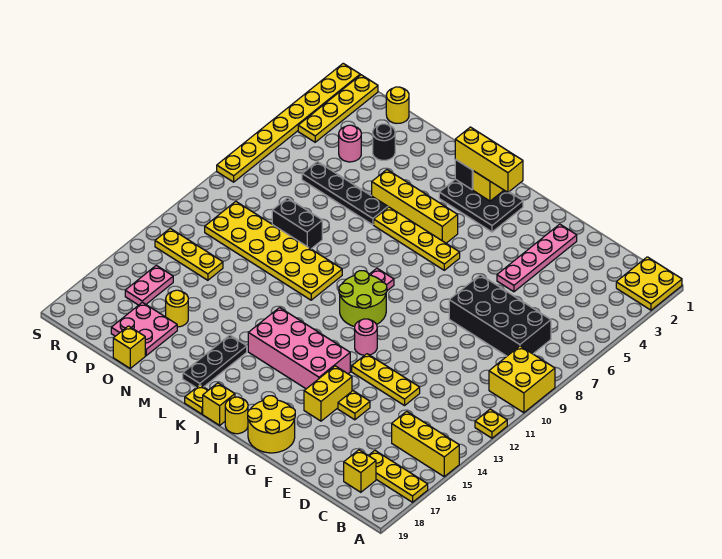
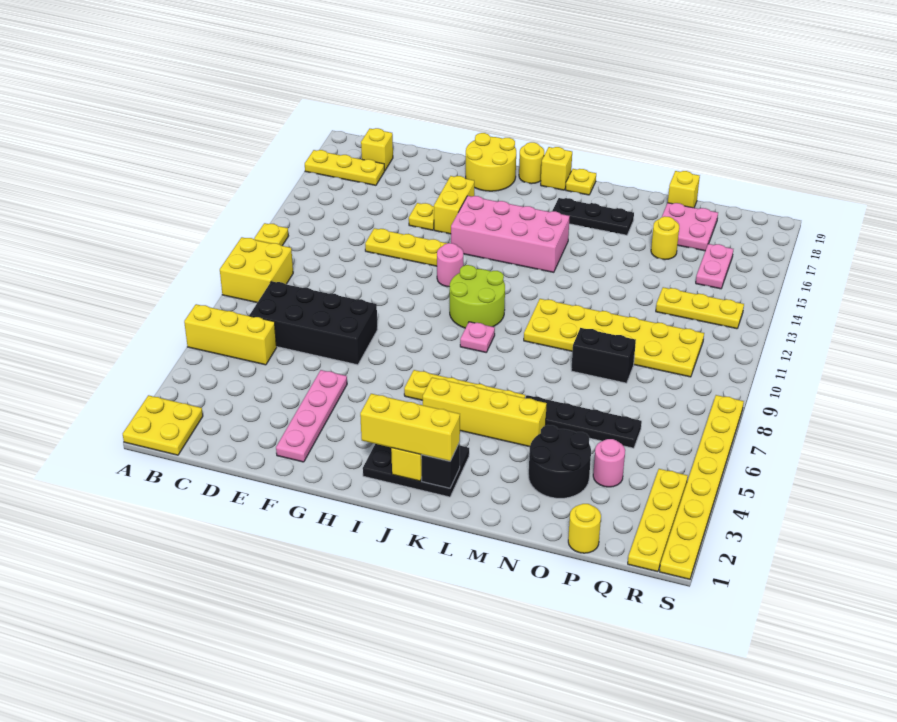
yellow 1x3 brick [392,411,459,477] -> yellow 1x3 brick moved to [184,304,277,365]
black 1x3 plate [183,335,247,388] -> black 1x3 plate turned to [552,198,634,235]
black 1x1 round brick [373,124,395,160] -> black 2x2 round brick [529,425,591,498]

